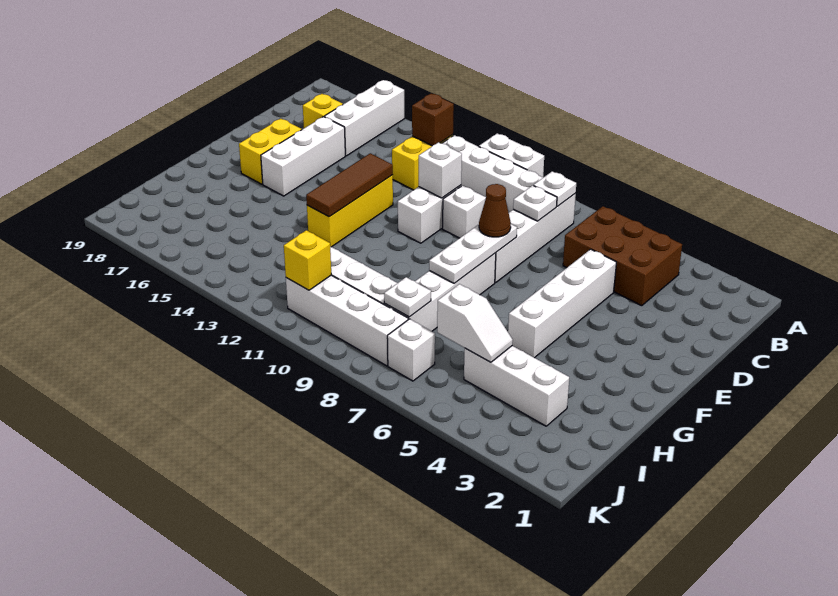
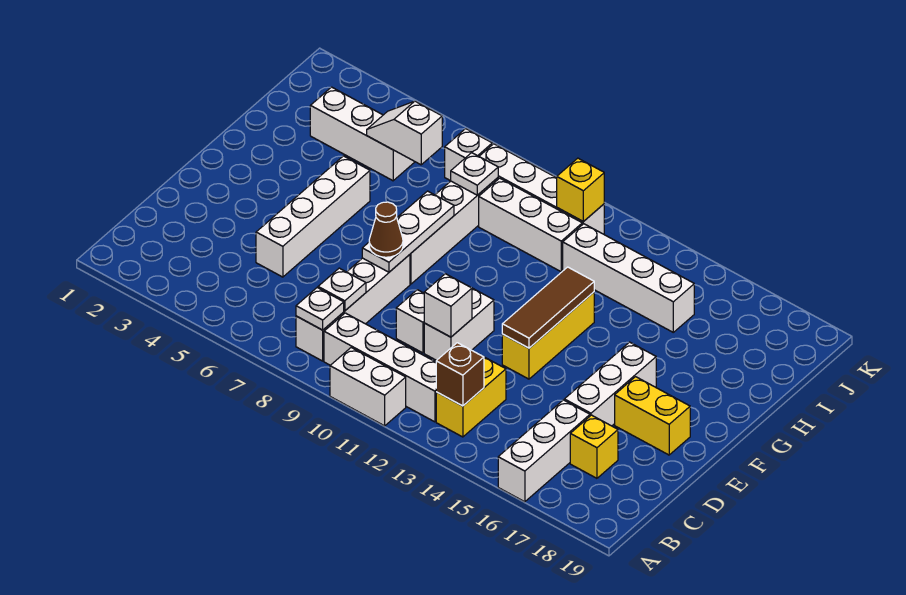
brown 2x3 brick [563,206,682,306] -> none
yellow 1x2 brick [239,119,302,184] -> yellow 1x2 brick turned to [615,377,690,455]
none -> white 1x4 brick [563,224,694,332]

